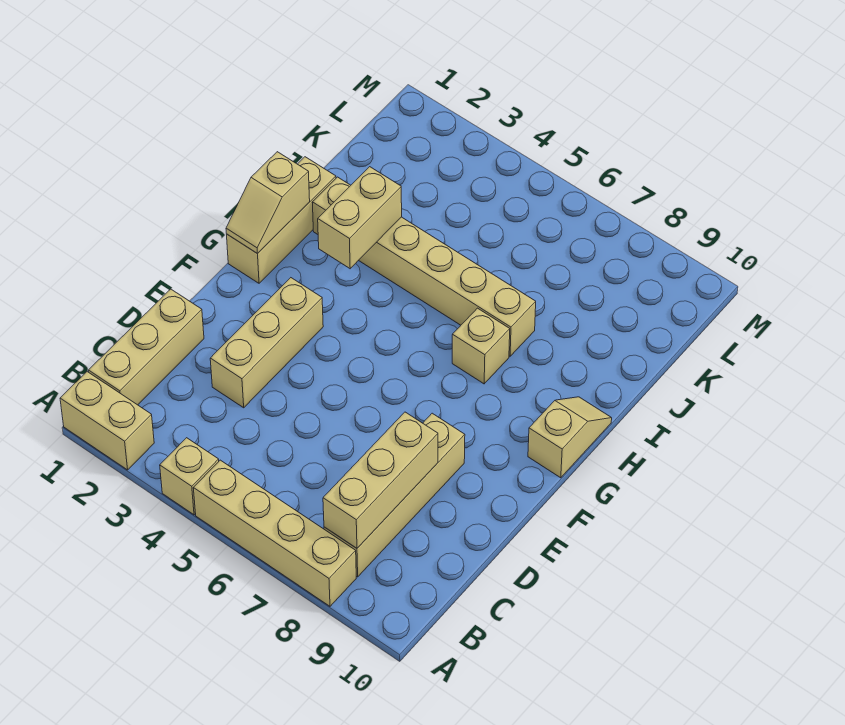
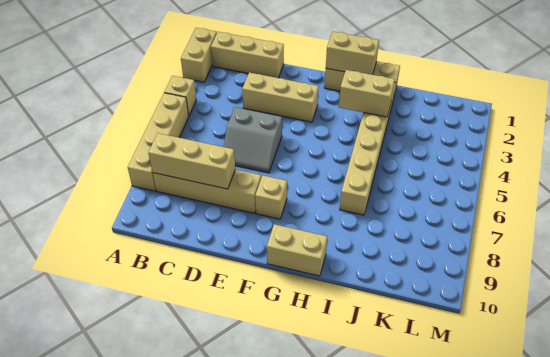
none -> grey 2x2 slope [224,107,282,173]
tan 1x2 slope [226,152,310,254] -> tan 1x2 brick [326,31,379,75]
tan 1x2 slope [528,397,612,478] -> tan 1x2 brick [267,224,327,276]
tan 1x1 brick [452,308,510,384] -> tan 1x1 brick moved to [255,176,287,219]

